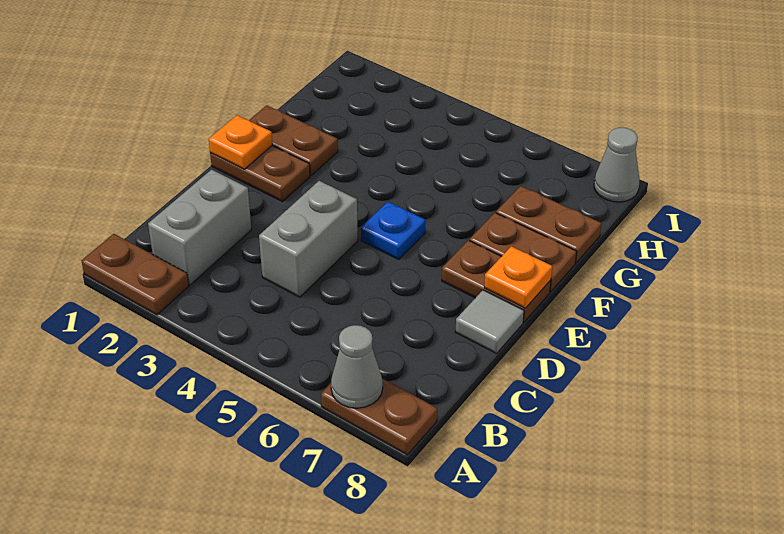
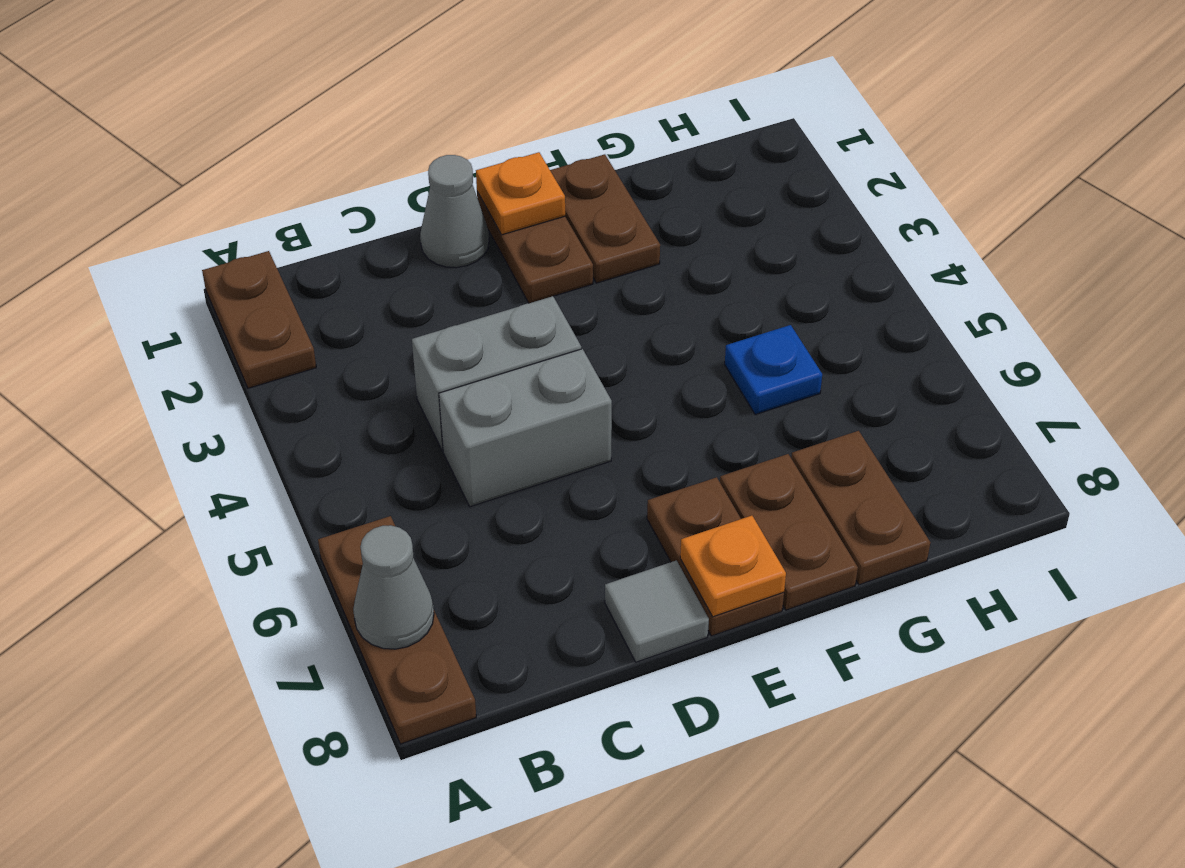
brown 1x2 plate [321,379,437,455] -> brown 1x3 plate [318,516,476,744]
grey 1x2 brick [148,170,251,285] -> grey 1x2 brick moved to [439,349,612,507]
blue 1x1 plate [361,202,426,260] -> blue 1x1 plate moved to [725,325,822,415]
grey 1x1 cone [594,128,640,202] -> grey 1x1 cone moved to [420,155,489,268]

